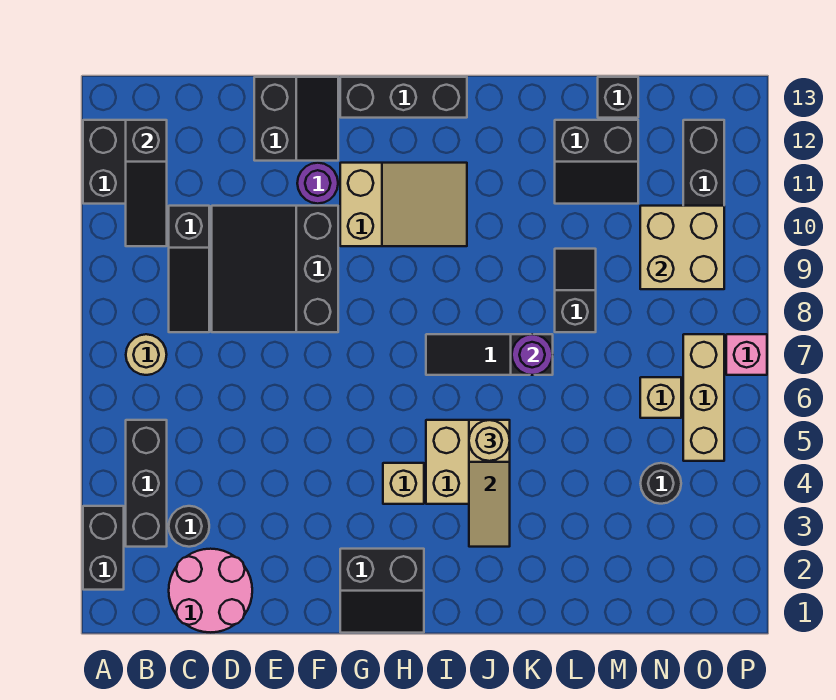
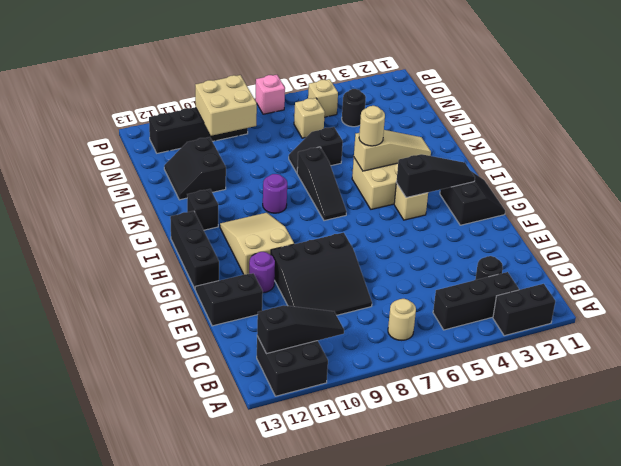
pink 2x2 round brick [169,549,252,632] -> none
black 1x3 slope [169,206,209,332] -> black 1x3 slope moved to [396,154,475,198]
purple 1x1 round brick [512,334,553,375] -> purple 1x1 round brick moved to [263,174,287,213]
black 1x2 slope [555,249,596,332] -> black 1x2 slope moved to [289,127,343,173]
black 2x2 slope [555,120,638,204] -> black 2x2 slope turned to [164,137,226,200]
black 1x1 brick [598,77,638,118] -> black 1x1 brick moved to [187,189,218,230]
tan 1x3 brick [683,334,724,461] -> tan 1x1 brick [308,79,338,117]

